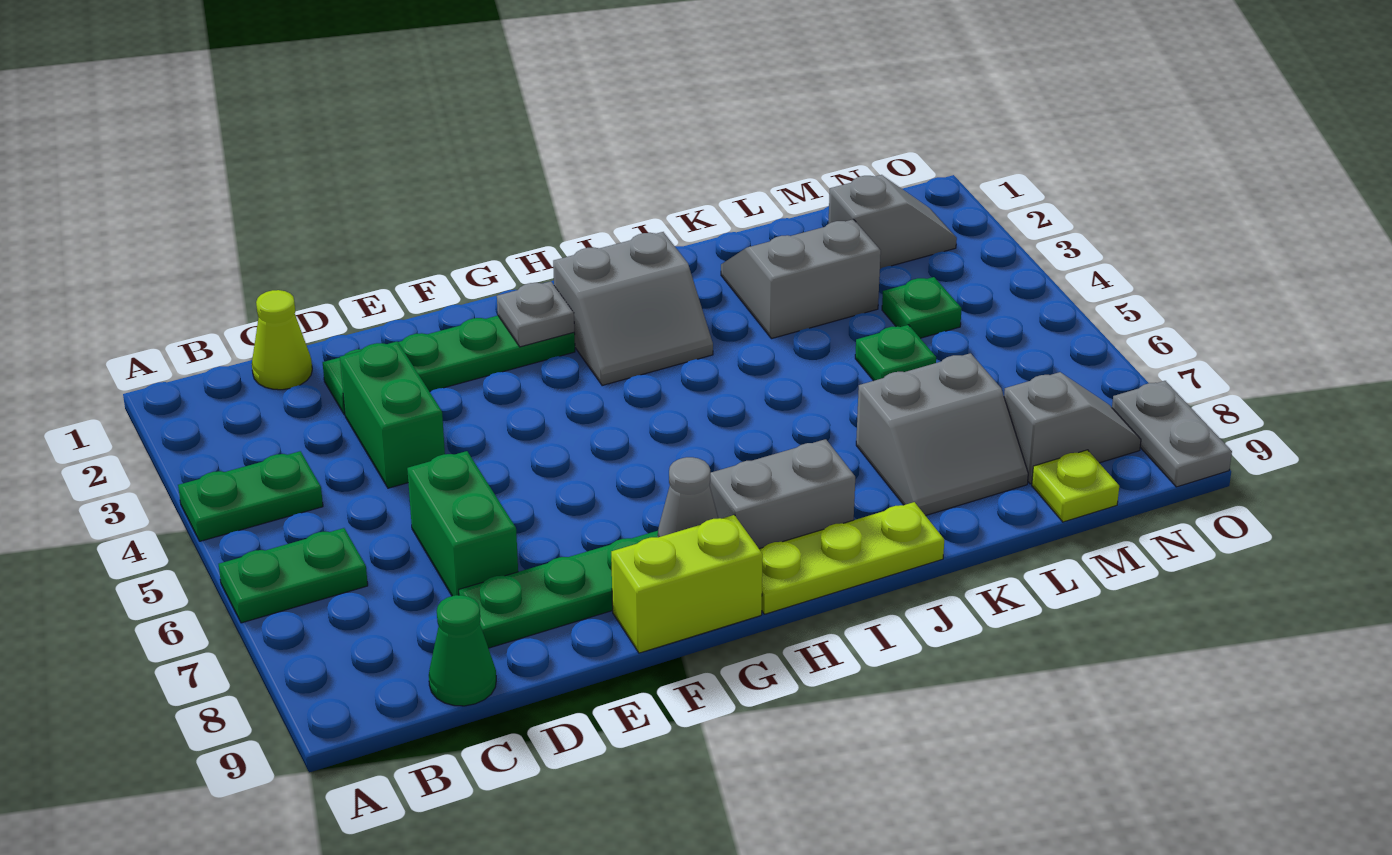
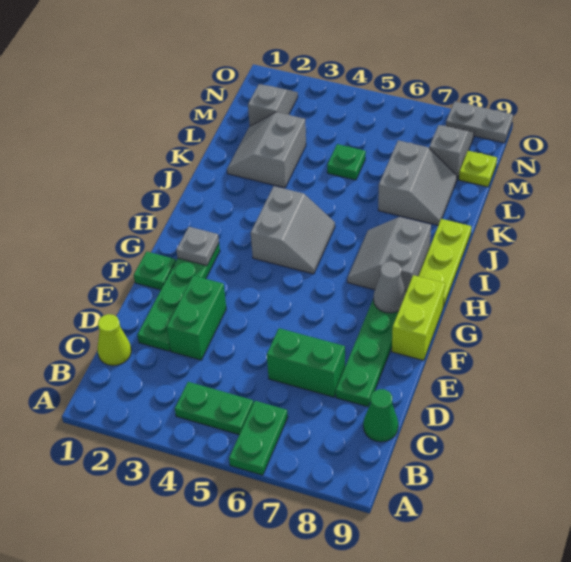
green 1x2 plate [178,451,323,541] -> green 1x2 plate turned to [175,382,253,435]
green 1x2 brick [340,341,445,488] -> green 1x2 brick turned to [167,276,226,360]
grey 2x2 slope [553,232,713,386] -> grey 2x2 slope moved to [251,186,335,274]
green 1x1 plate [882,277,962,338] -> green 1x1 plate moved to [134,252,176,290]

